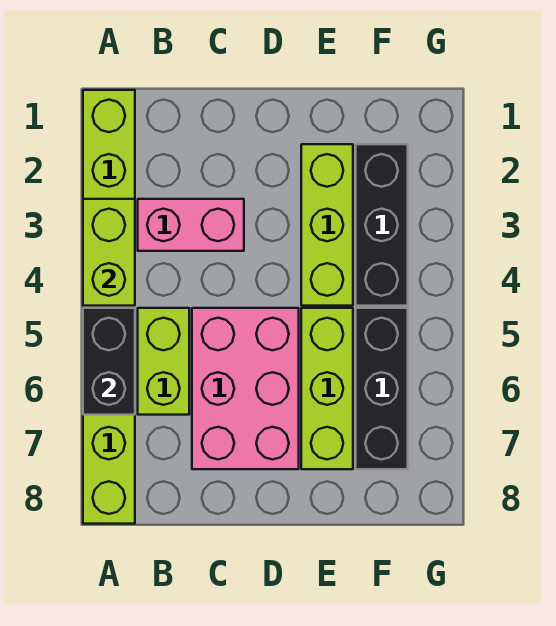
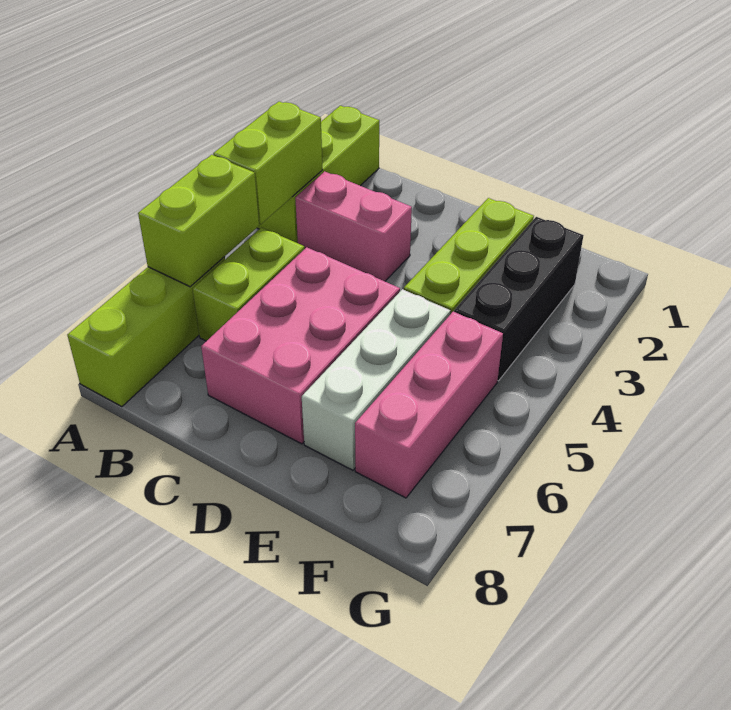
black 1x2 brick [83,308,135,415] -> lime 1x2 brick [138,155,259,287]
lime 1x3 brick [301,308,353,469] -> white 1x3 brick [302,289,450,470]
black 1x3 brick [356,308,408,469] -> pink 1x3 brick [355,312,503,498]

